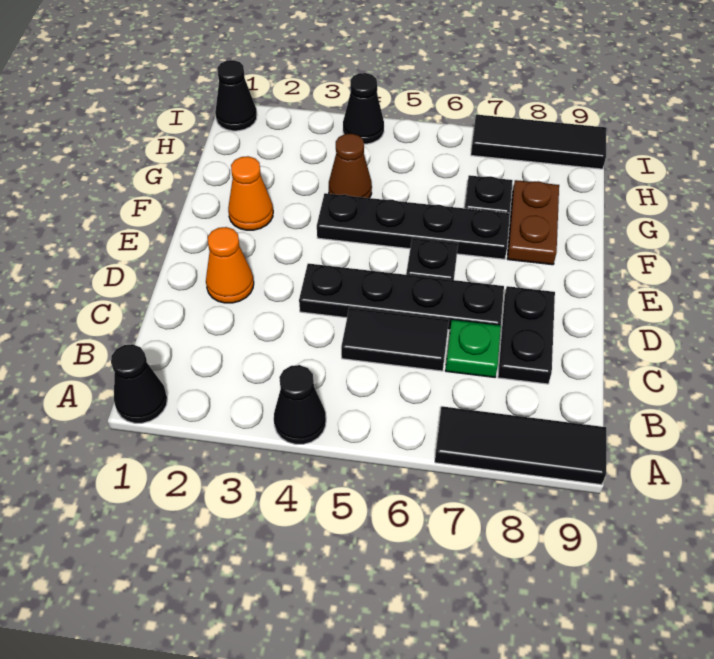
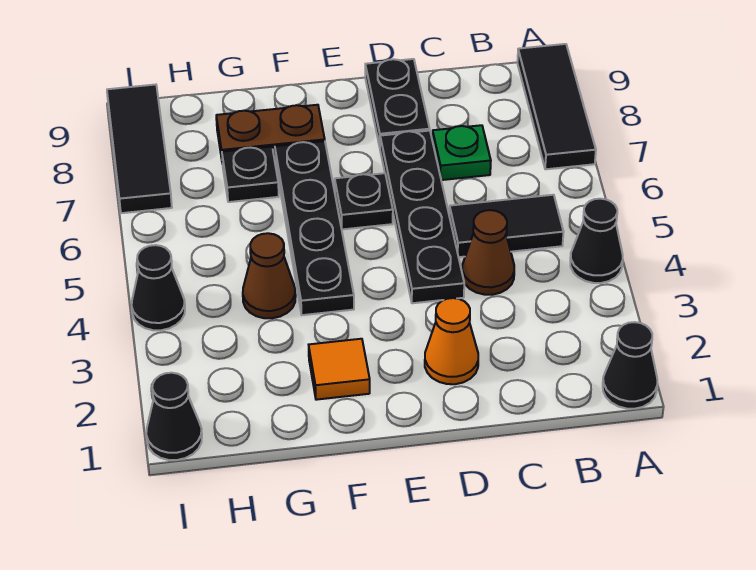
none -> brown 1x1 cone [462,210,514,295]
black 1x2 tile [341,308,449,371] -> black 1x2 tile turned to [449,195,564,257]
black 1x2 plate [498,286,555,384] -> black 1x2 plate turned to [365,59,430,147]
orange 1x1 cone [228,156,273,230] -> orange 1x1 tile [309,339,370,400]

